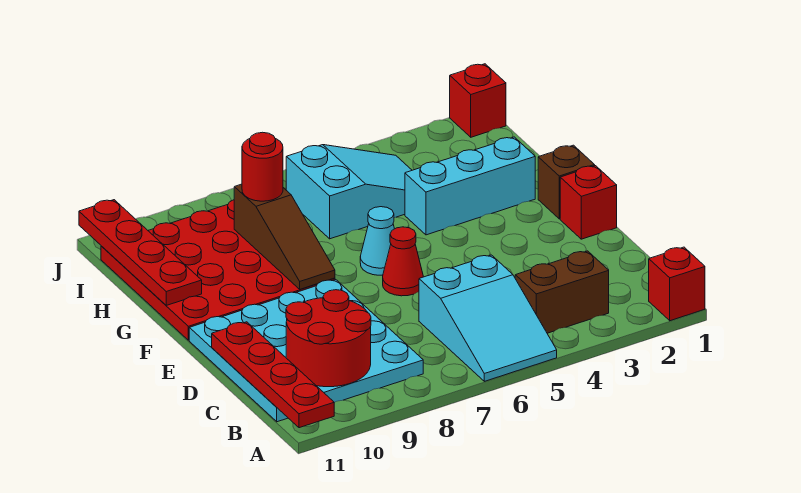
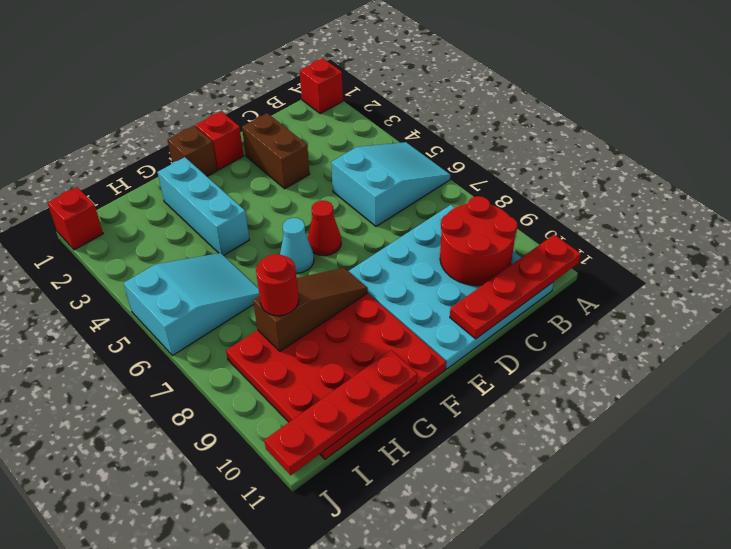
brown 1x2 brick [515,251,609,333] -> brown 1x2 brick moved to [242,113,309,189]
cyan 2x3 slope [286,145,412,239] -> cyan 2x3 slope turned to [124,253,260,356]

